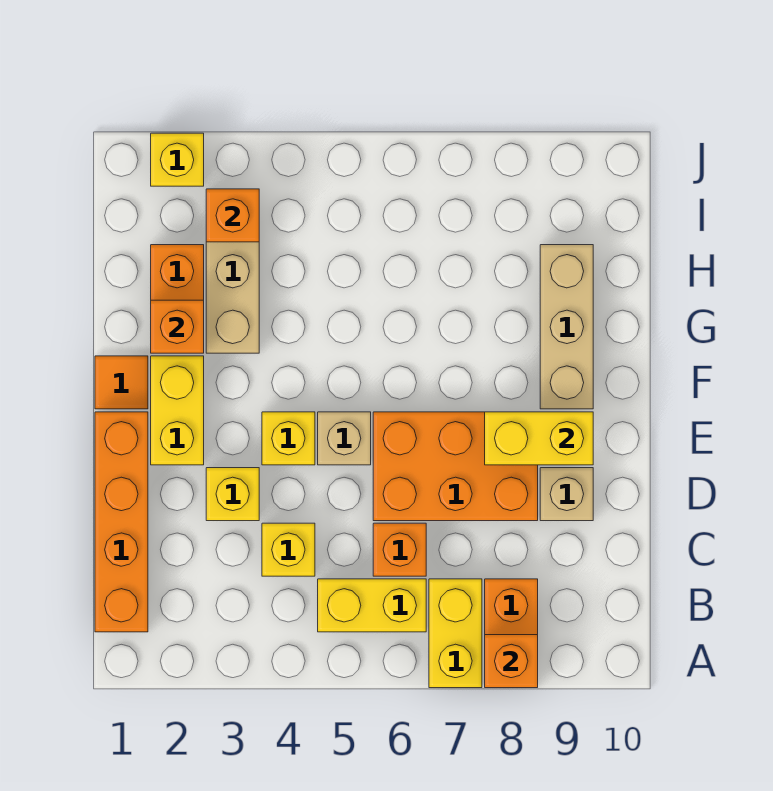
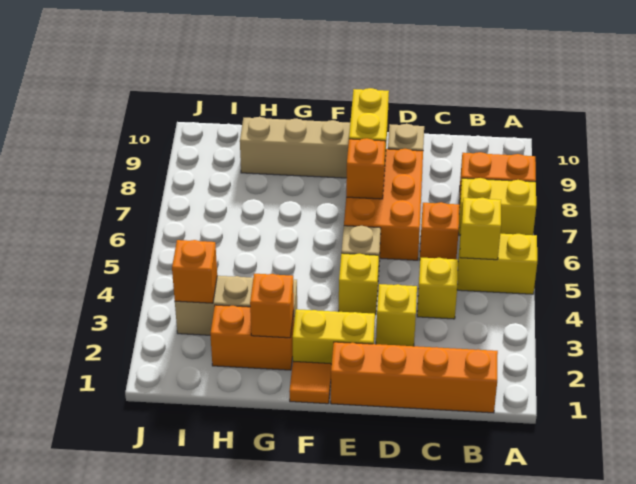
orange 1x1 brick [485,635,538,688] -> orange 1x1 brick moved to [346,138,385,199]
yellow 1x2 brick [318,579,426,632] -> yellow 1x2 brick turned to [457,232,537,294]
yellow 1x1 brick [151,133,204,186] -> yellow 1x1 brick moved to [460,198,501,260]

